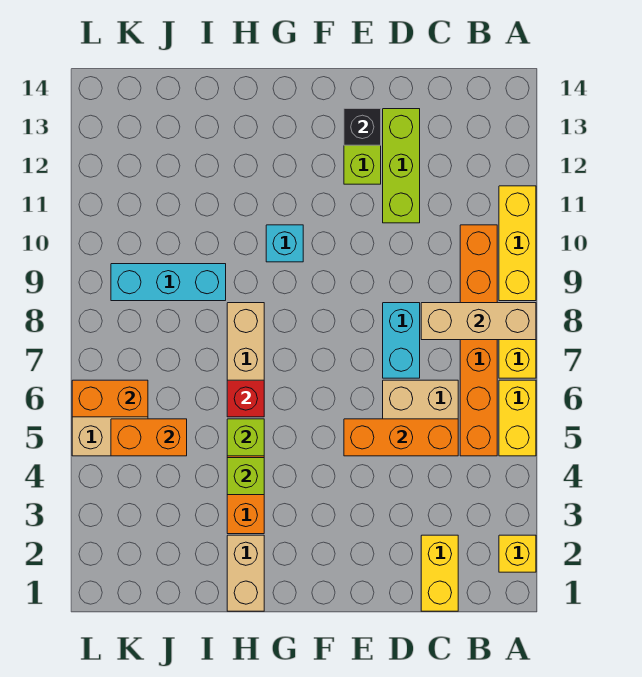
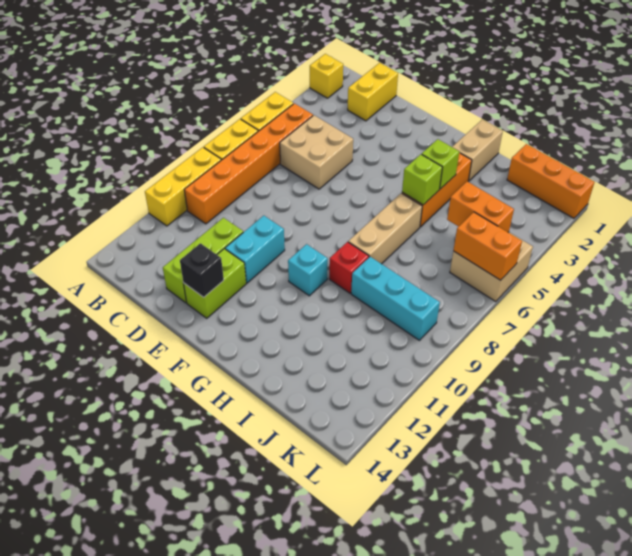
tan 1x3 brick [421,303,536,340] -> none
orange 1x3 brick [344,419,458,456] -> orange 1x3 brick moved to [507,144,594,218]
cyan 1x2 brick [383,303,420,378] -> cyan 1x2 brick moved to [225,216,285,283]
red 1x1 brick [227,380,264,417] -> red 1x1 brick moved to [329,242,369,293]

